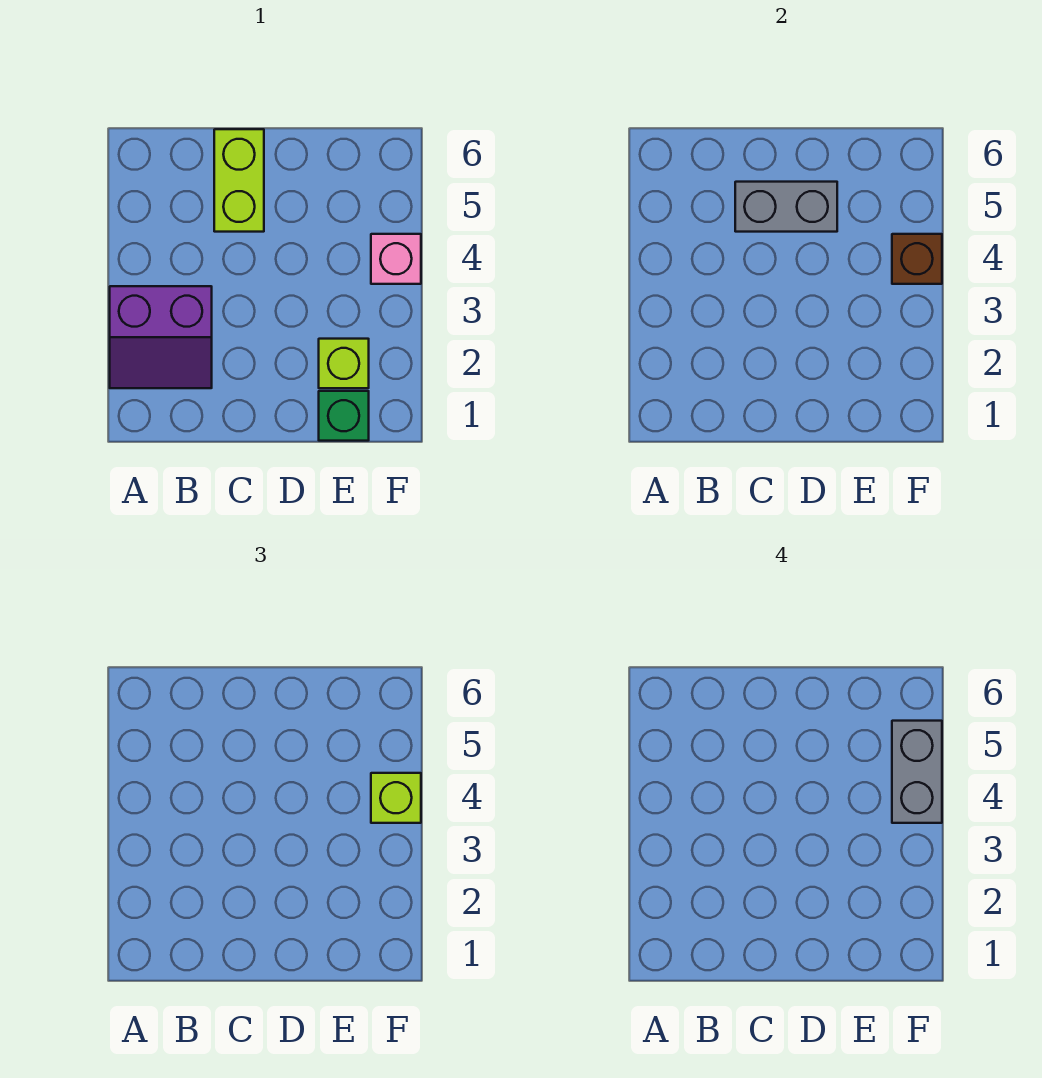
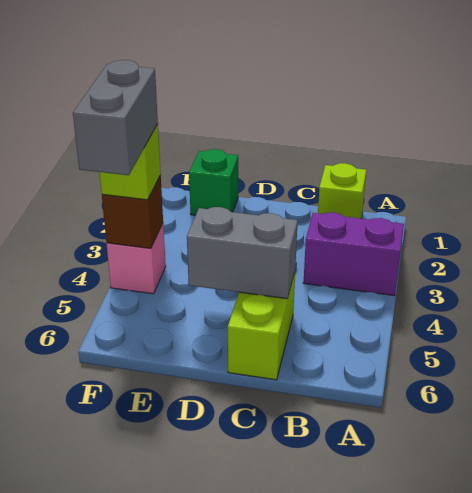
lime 1x1 brick [319,339,369,388] -> lime 1x1 brick moved to [318,163,366,218]

